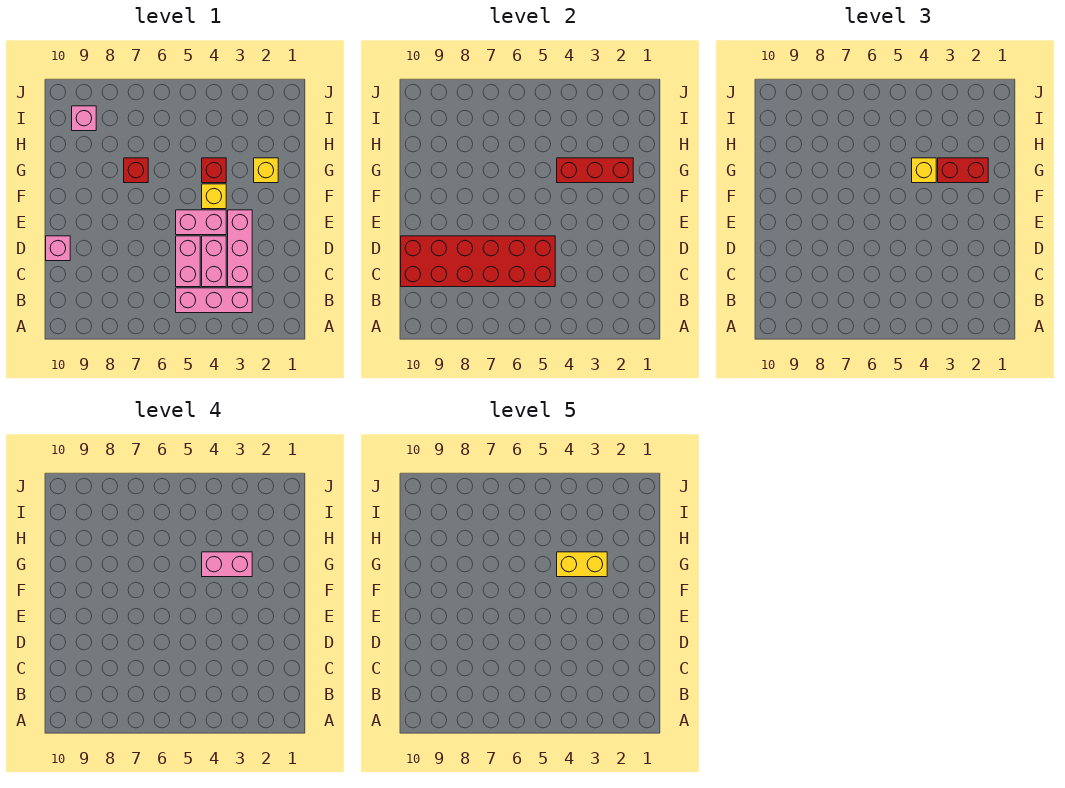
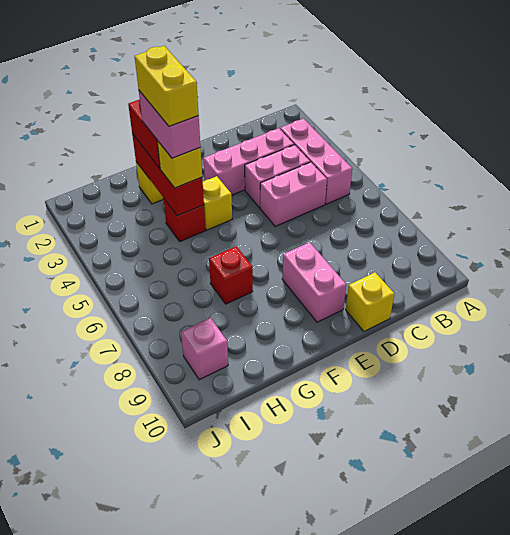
red 2x6 brick [401,236,555,287] -> none
pink 1x1 brick [46,236,70,261] -> yellow 1x1 brick [346,272,394,331]
pink 1x2 brick [176,210,226,235] -> pink 1x2 brick moved to [282,242,346,322]

